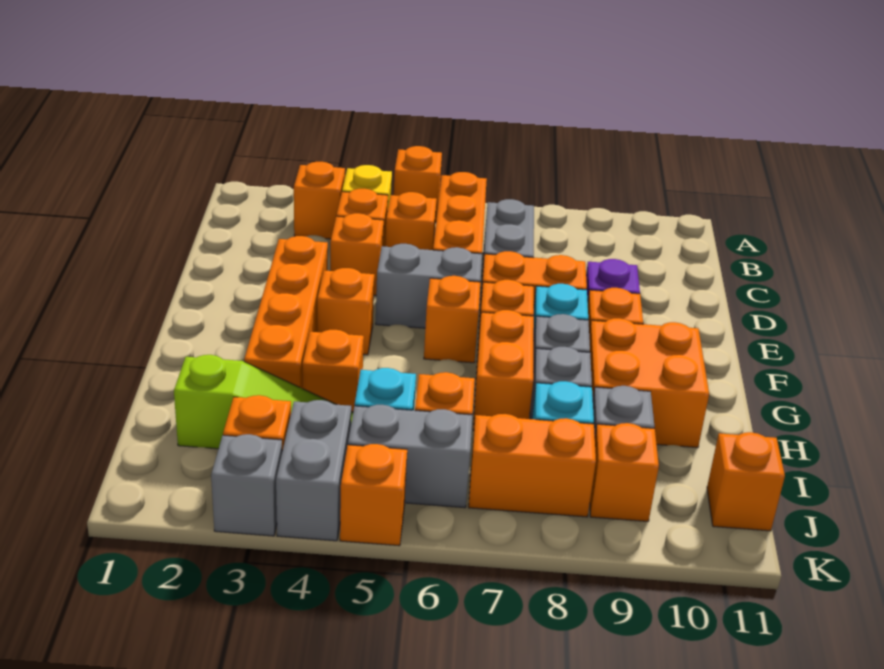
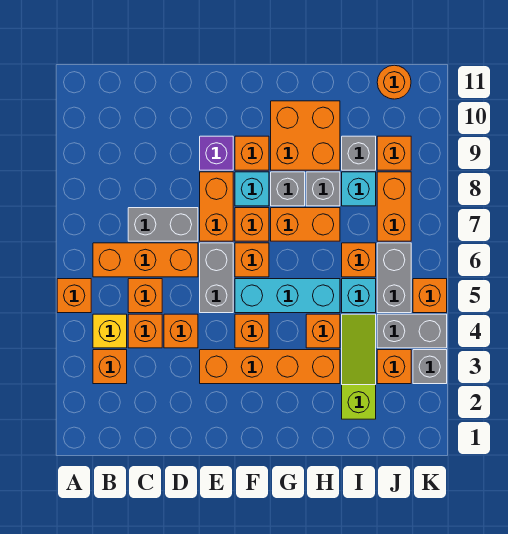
none -> cyan 1x3 brick [235,279,340,313]
orange 1x1 brick [707,432,785,531] -> orange 1x1 round brick [377,65,411,99]

